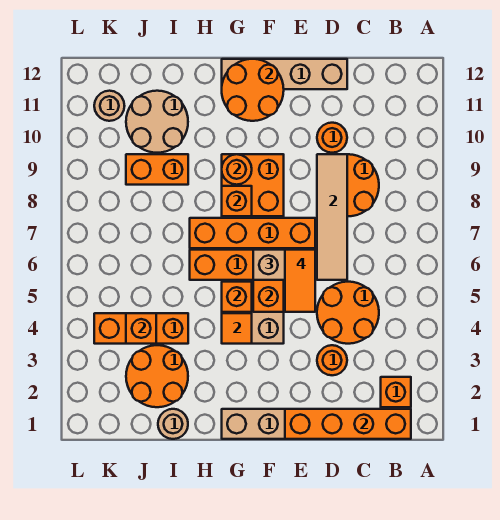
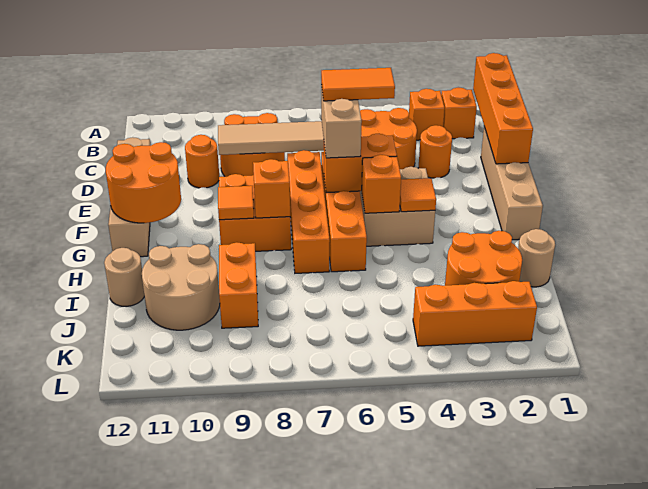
orange 1x1 round brick [222,154,252,185] -> orange 1x1 tile [218,186,254,220]
orange 1x3 brick [94,313,188,344] -> orange 1x3 brick turned to [413,281,537,346]
orange 1x1 brick [126,313,156,344] -> orange 1x1 brick moved to [409,89,445,140]
tan 1x1 round brick [94,91,124,121] -> tan 1x1 round brick moved to [104,248,144,307]

